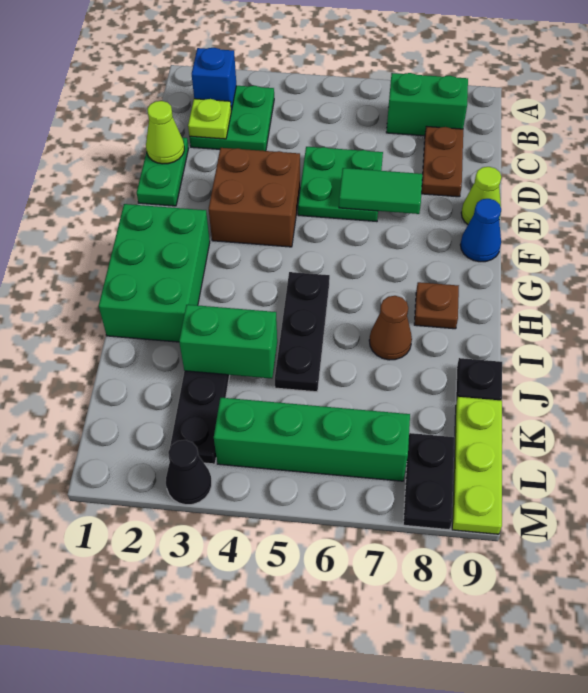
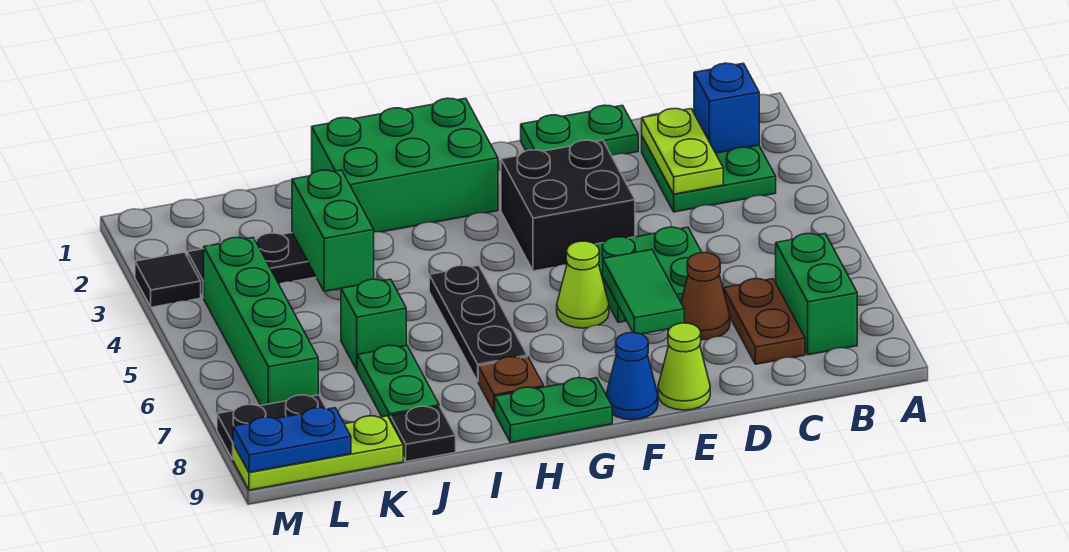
lime 1x1 plate [188,99,231,139] -> lime 1x2 plate [642,109,723,194]
brown 1x2 plate [422,126,463,197] -> brown 1x2 plate turned to [723,279,805,364]
lime 1x1 cone [146,101,184,164] -> lime 1x1 cone moved to [557,241,609,328]
brown 2x2 brick [209,148,300,247] -> black 2x2 brick [501,140,635,271]
none -> green 1x2 plate [495,378,612,442]
black 1x3 plate [275,272,330,392] -> black 1x3 plate turned to [429,265,527,381]
brown 1x1 cone [369,296,412,360] -> brown 1x1 cone moved to [681,253,730,340]
none -> green 1x1 brick [341,279,406,370]
none -> green 1x2 plate [357,345,439,419]
none -> blue 1x2 plate [233,408,351,472]
black 1x1 cone [166,440,212,505] -> black 1x1 tile [135,252,201,307]

